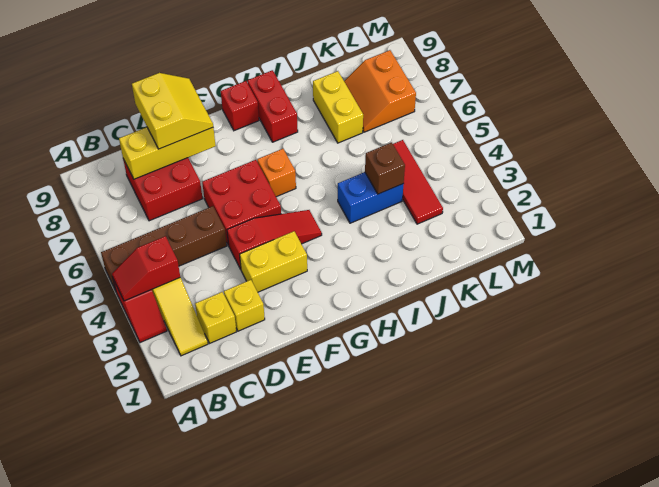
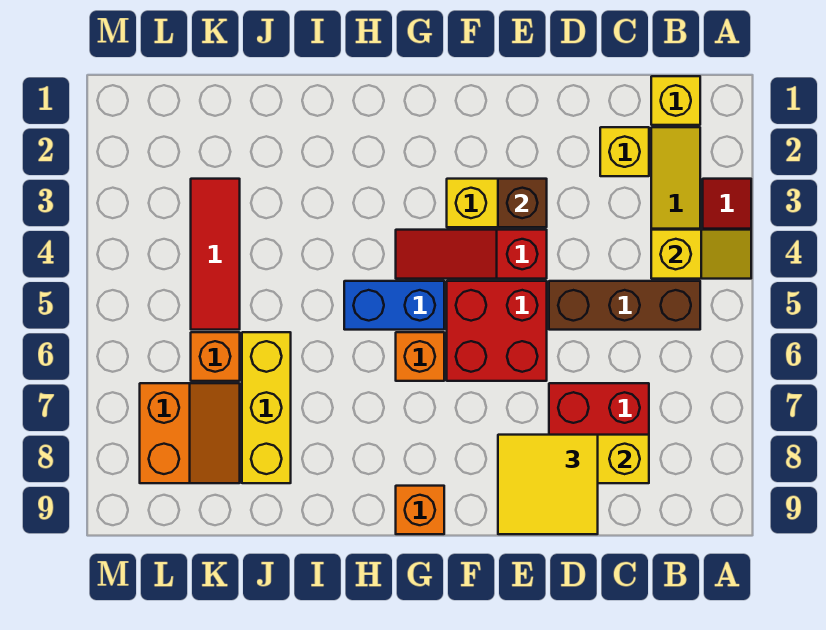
red 1x2 slope [112,236,180,301] -> yellow 1x2 slope [651,230,751,279]
brown 1x4 brick [101,206,227,291] -> brown 1x3 brick [549,281,700,330]
yellow 1x1 brick [224,280,265,331] -> yellow 1x1 brick moved to [651,76,700,125]
yellow 2x2 slope [132,73,213,149] -> yellow 2x2 tile [498,435,598,534]
red 1x1 brick [221,81,259,131] -> orange 1x1 brick [396,486,444,534]
red 1x2 brick [247,70,298,142] -> none
blue 1x2 brick [338,172,404,223] -> blue 1x2 brick moved to [344,281,444,330]
brown 1x1 brick [365,142,405,194] -> brown 1x1 brick moved to [498,179,547,227]
yellow 1x2 brick [313,71,363,143] -> yellow 1x3 brick [242,332,291,483]
none -> orange 1x1 brick [191,332,240,381]

